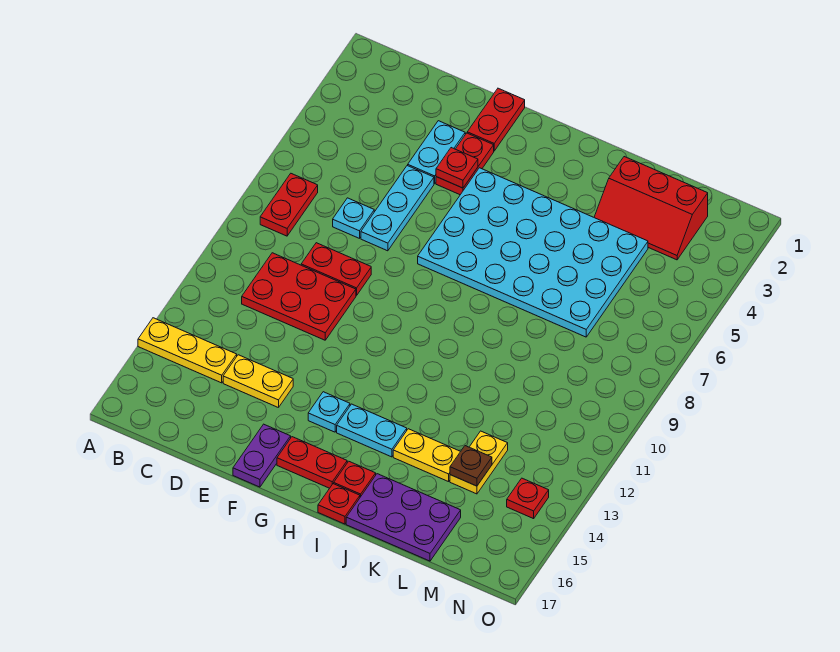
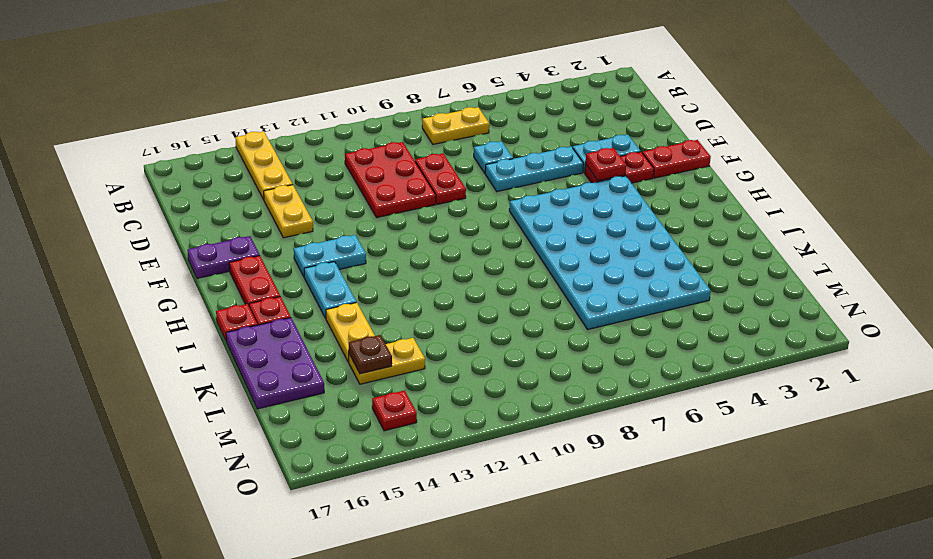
red 1x2 plate [260,174,318,236] -> yellow 1x2 plate [422,107,489,144]
cyan 1x1 plate [308,392,350,432] -> cyan 1x2 plate [294,235,366,277]
red 2x3 slope [594,157,708,260] -> none

